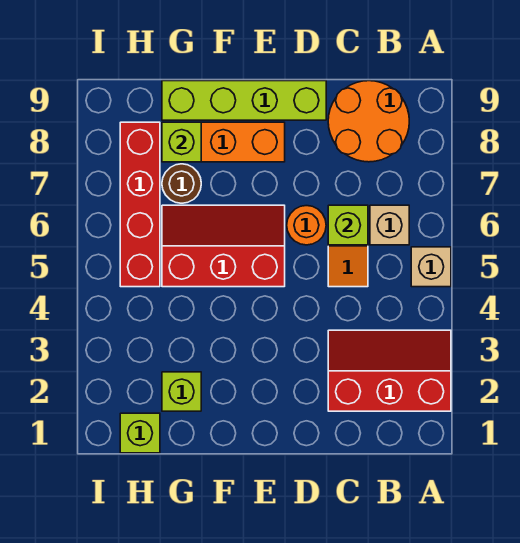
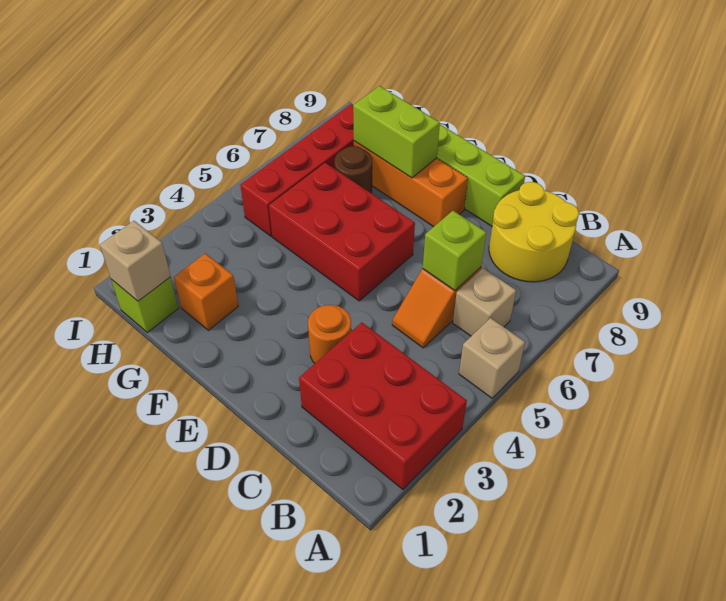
red 2x3 slope [328,330,451,411] -> red 2x3 brick [299,323,467,489]
orange 2x2 round brick [328,81,409,162] -> yellow 2x2 round brick [489,182,579,282]
orange 1x1 round brick [287,206,326,245] -> orange 1x1 round brick moved to [308,305,351,363]
red 2x3 slope [162,205,285,287] -> red 2x3 brick [269,163,415,301]
lime 1x1 brick [162,372,201,411] -> orange 1x1 brick [174,254,238,330]
lime 1x1 brick [162,122,201,162] -> lime 1x2 brick [353,86,440,178]
none -> tan 1x1 brick [100,221,171,301]

